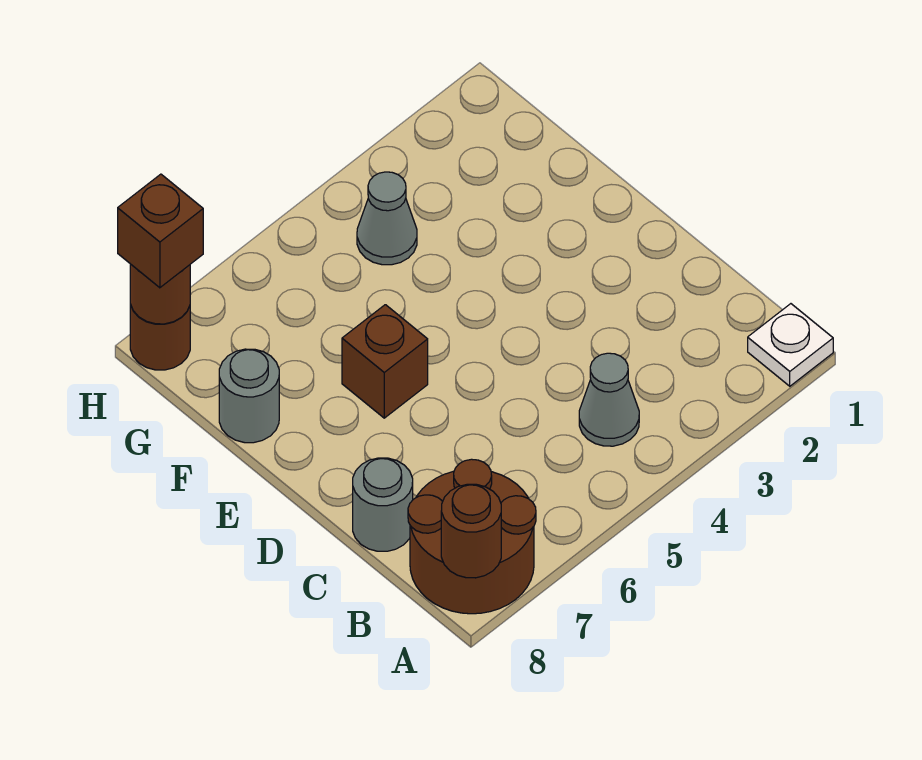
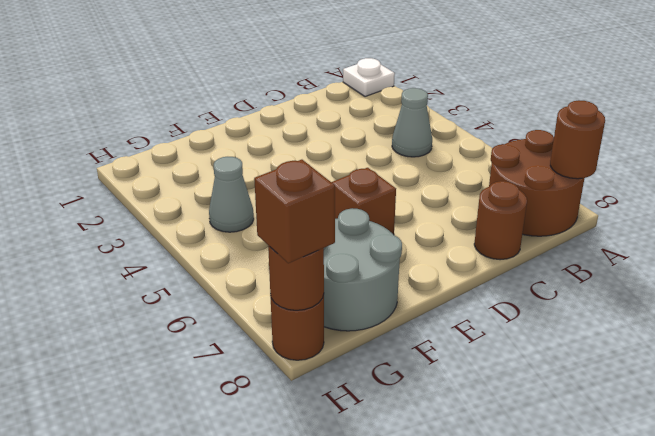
grey 1x1 round brick [353,458,413,551] -> brown 1x1 round brick [474,181,527,260]
grey 1x1 round brick [219,349,279,443] -> grey 2x2 round brick [324,208,402,331]

